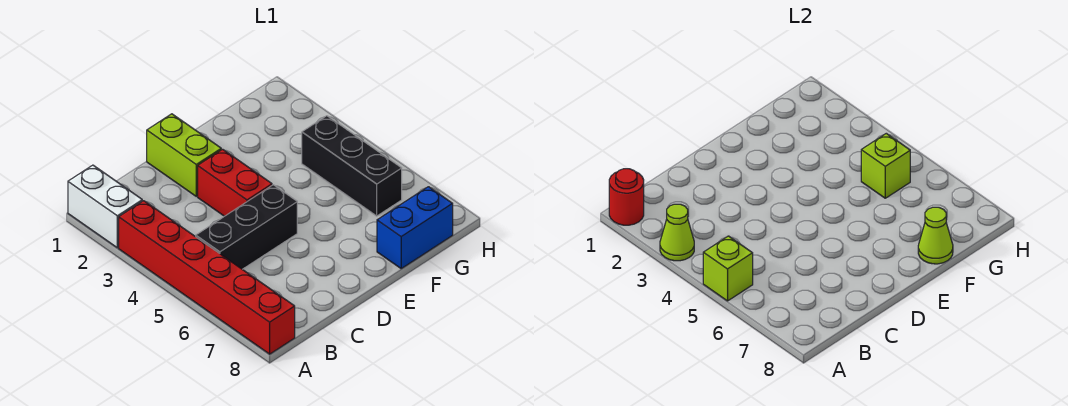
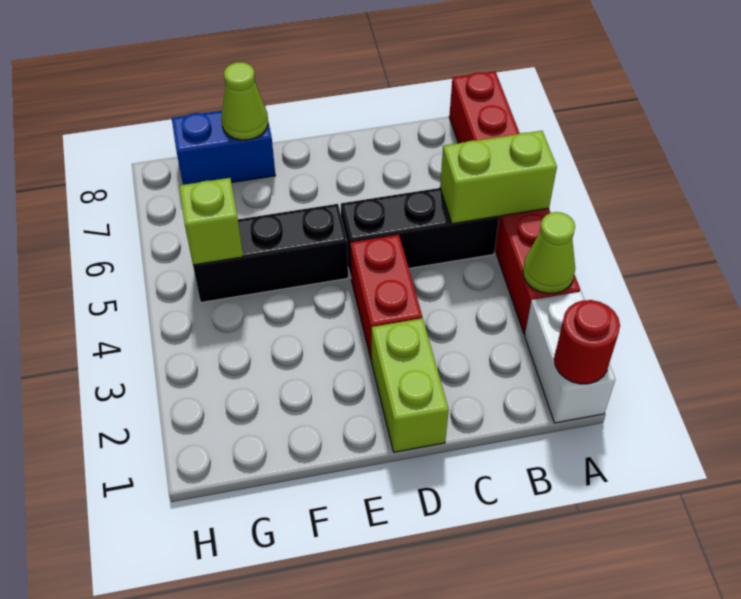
lime 1x1 brick [703,236,753,301] -> lime 1x2 brick [440,131,557,224]
black 1x3 brick [302,116,402,216] -> black 1x3 brick turned to [193,204,348,302]

